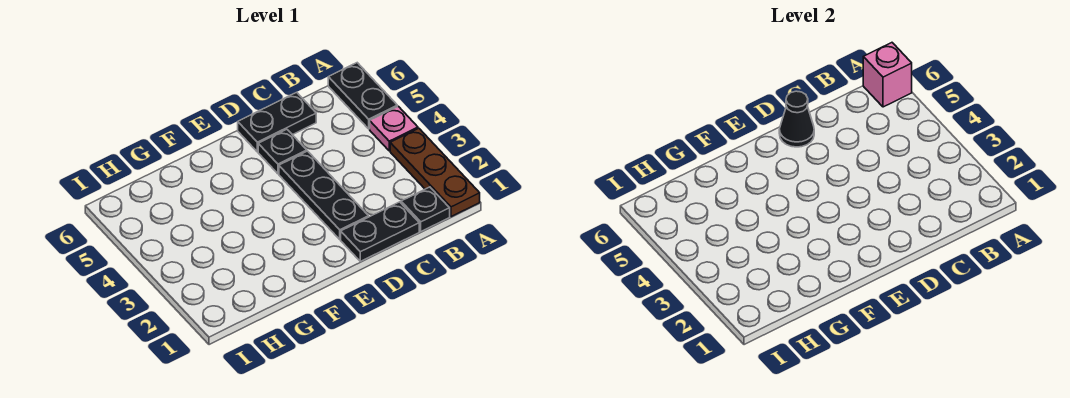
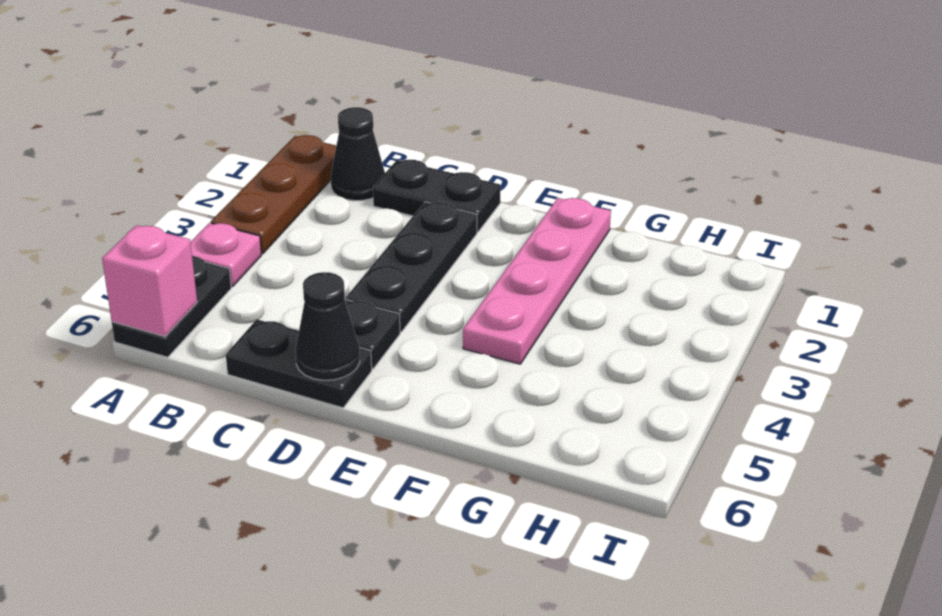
black 1x1 plate [401,187,450,231] -> black 1x1 cone [331,107,385,201]
none -> pink 1x4 plate [463,198,611,364]

